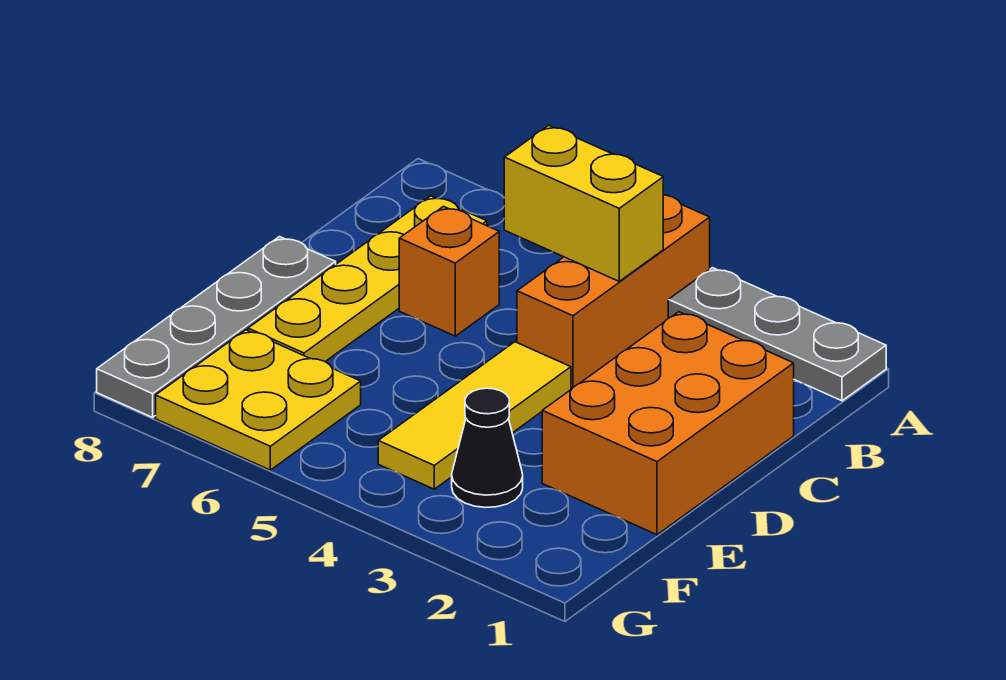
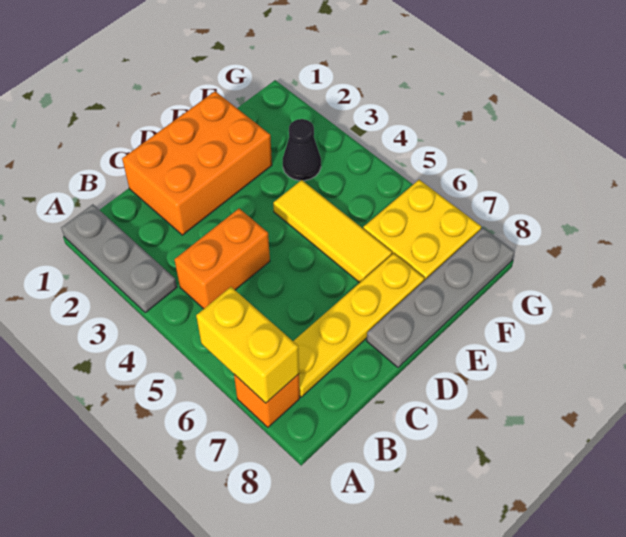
orange 1x3 brick [517,195,710,388] -> orange 1x2 brick [175,209,270,309]
yellow 1x2 brick [504,125,663,281] -> yellow 1x2 brick moved to [196,287,299,403]
orange 1x1 brick [399,207,499,336] -> orange 1x1 brick moved to [234,374,300,427]
yellow 1x3 tile [378,342,571,489] -> yellow 1x3 tile turned to [273,180,392,283]

